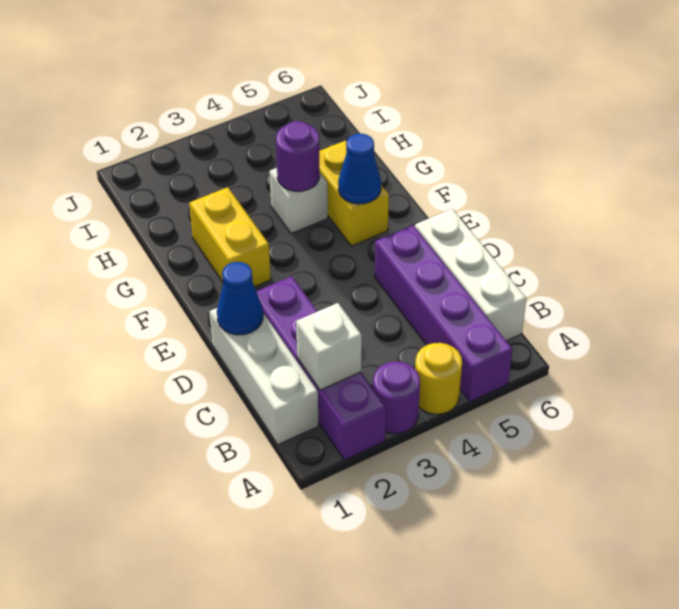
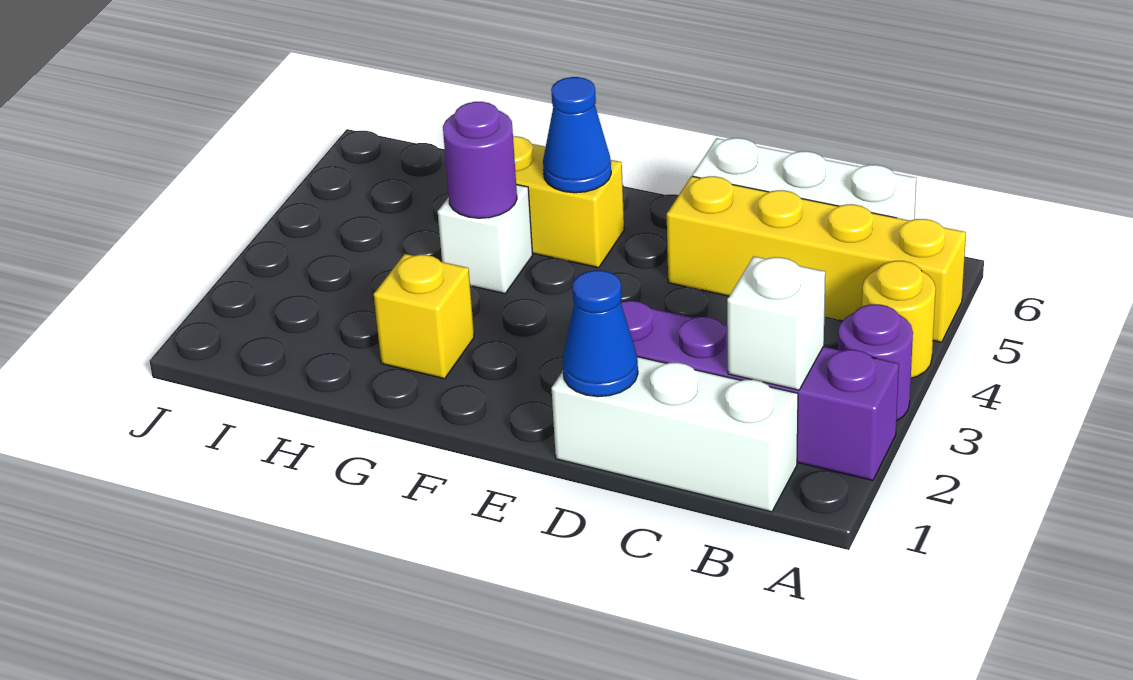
purple 1x4 brick [375,225,513,402] -> yellow 1x4 brick [667,176,966,342]
yellow 1x2 brick [189,187,271,287] -> yellow 1x1 brick [374,254,474,379]

